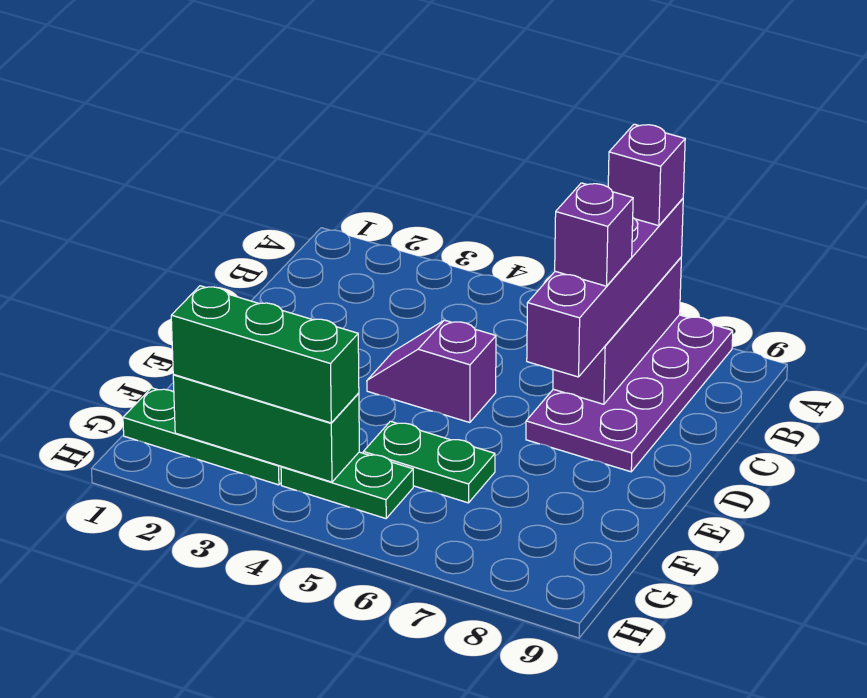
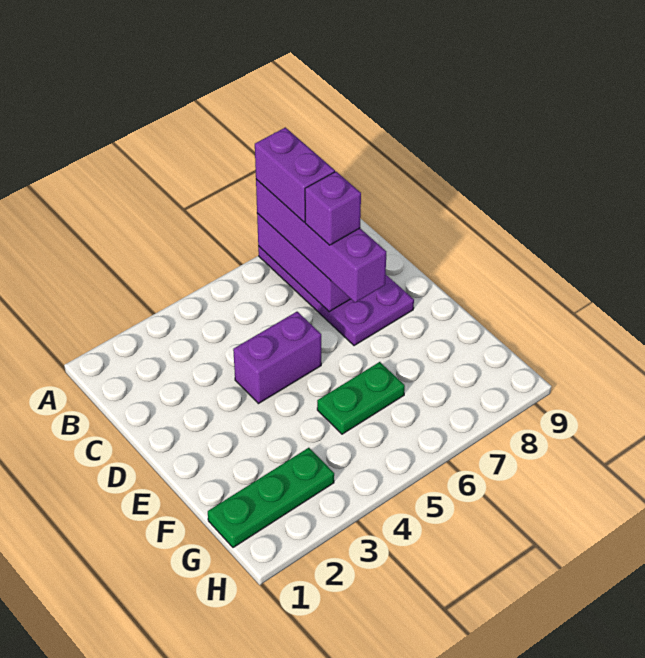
purple 1x1 brick [608,124,685,226] -> purple 1x2 brick [255,127,335,222]
purple 1x2 slope [367,320,496,423] -> purple 1x2 brick [233,312,321,404]
green 1x3 brick [173,375,359,482] -> none
green 1x3 brick [171,286,359,423] -> none
green 1x2 plate [281,452,413,519] -> none

